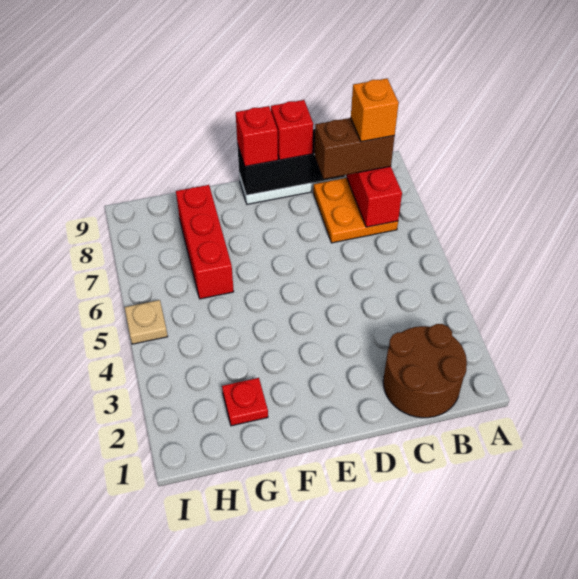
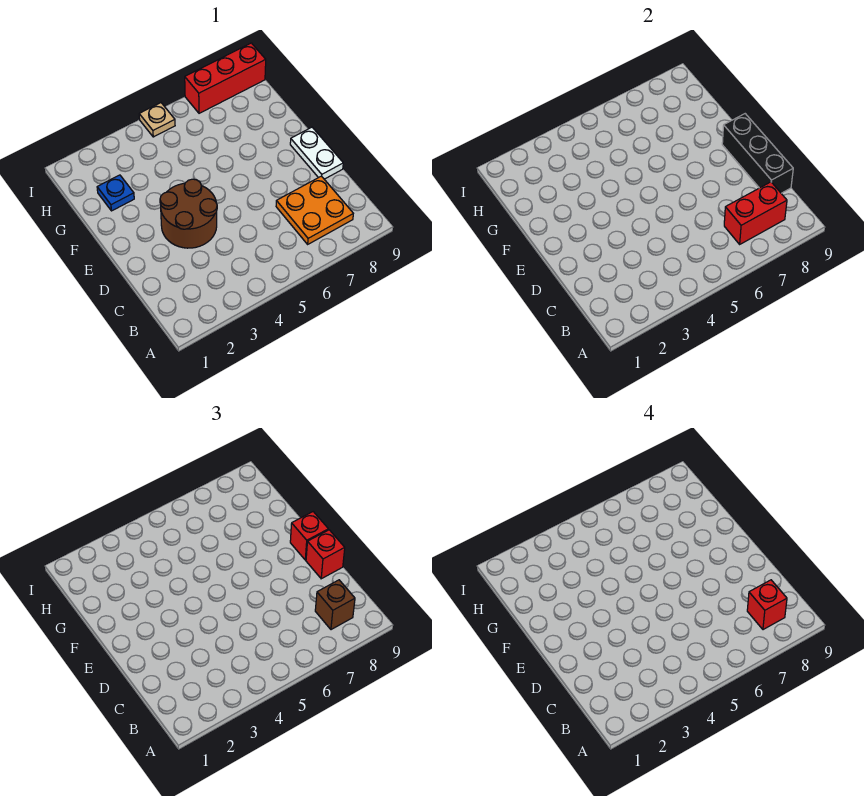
brown 2x2 round brick [383,324,467,418] -> brown 2x2 round brick moved to [160,179,217,248]
brown 1x2 brick [314,118,395,179] -> brown 1x1 brick [315,580,355,630]
orange 1x1 brick [351,79,399,142] -> red 1x1 brick [747,580,787,630]
red 1x1 plate [222,378,268,426] -> blue 1x1 plate [97,175,134,211]
red 1x3 brick [176,185,234,299] -> red 1x3 brick moved to [185,43,266,113]

